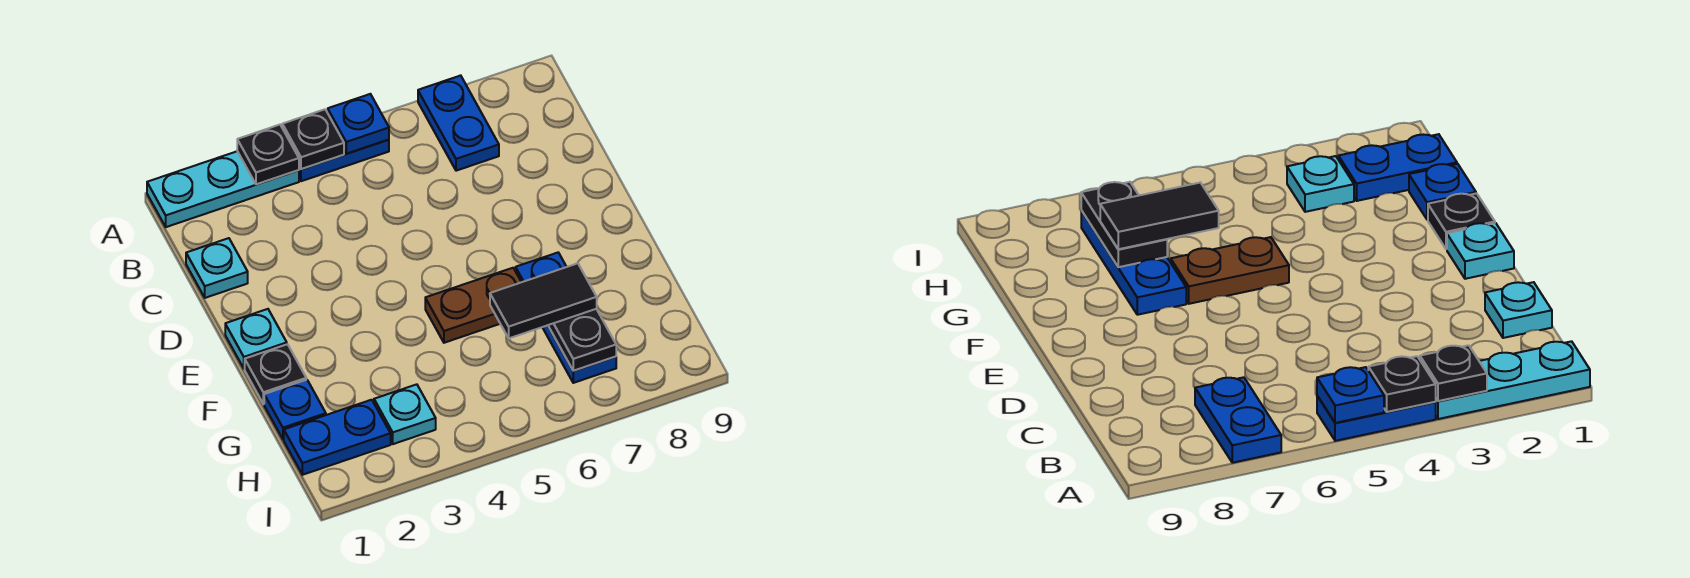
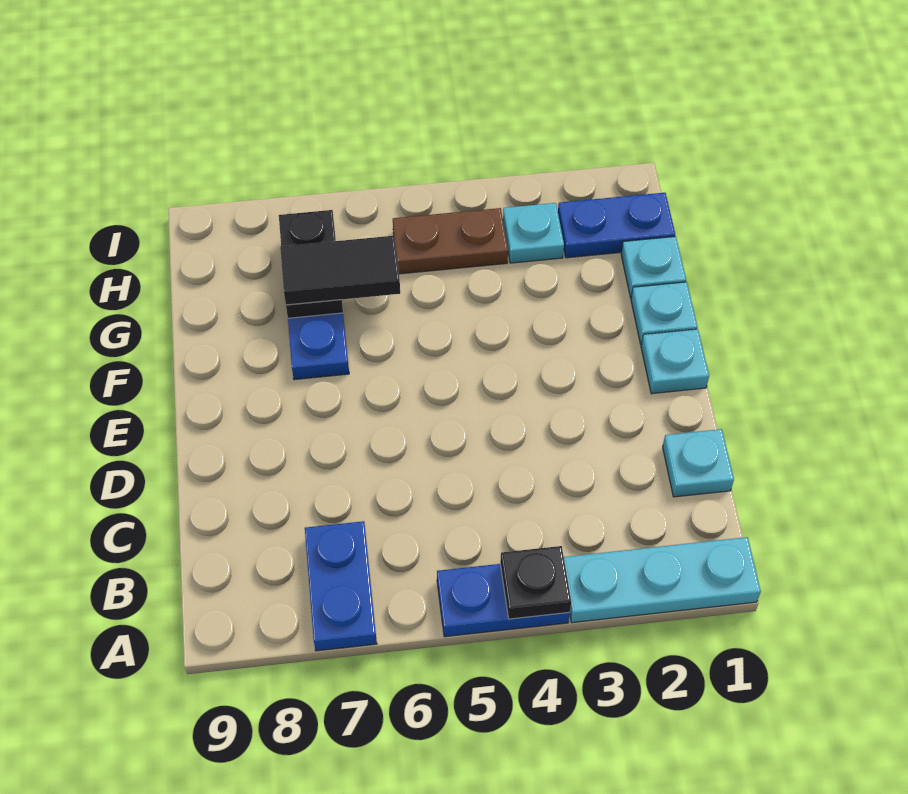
black 1x1 plate [237,125,299,184] -> none
blue 1x1 plate [328,94,389,154] -> none
black 1x1 plate [245,344,306,404] -> cyan 1x1 plate [631,282,698,345]
brown 1x2 plate [425,268,521,343] -> brown 1x2 plate moved to [393,208,508,274]
blue 1x1 plate [264,380,326,439] -> cyan 1x1 plate [621,236,686,297]

